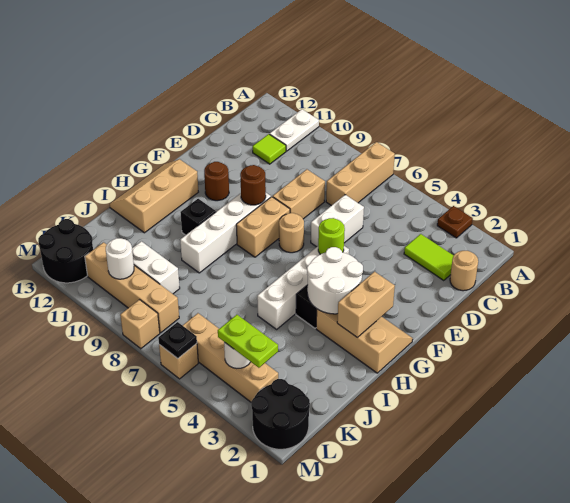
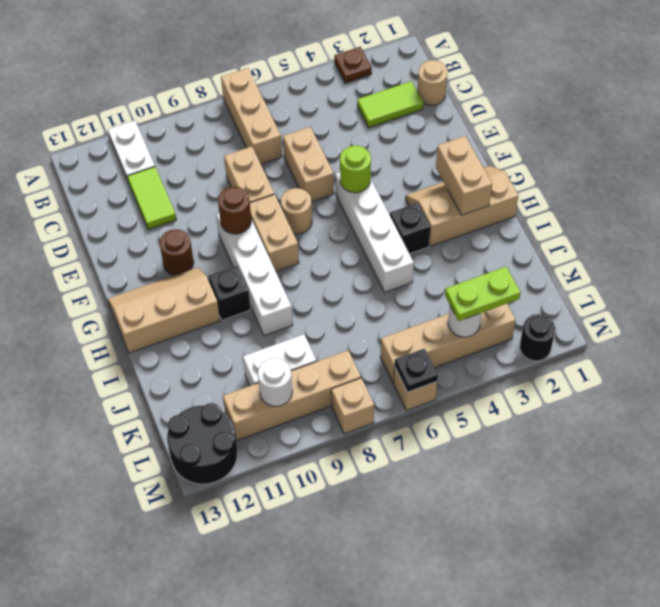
lime 1x1 tile [253,134,286,164] -> lime 1x2 tile [127,167,176,230]
white 1x2 brick [311,195,364,247] -> tan 1x2 brick [283,127,334,202]
white 2x2 round brick [307,247,363,314] -> none
tan 2x3 slope [110,159,198,233] -> tan 2x3 slope turned to [108,267,220,353]
black 2x2 round brick [251,379,310,449] -> black 1x1 round brick [520,314,555,361]

